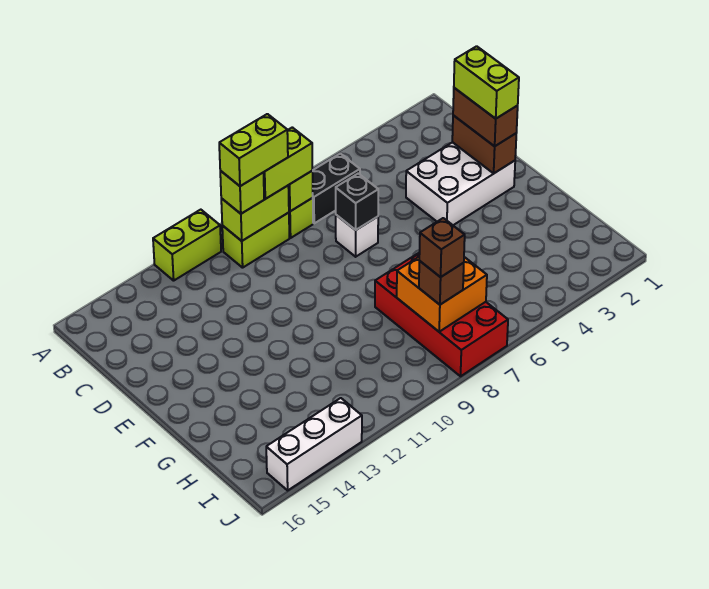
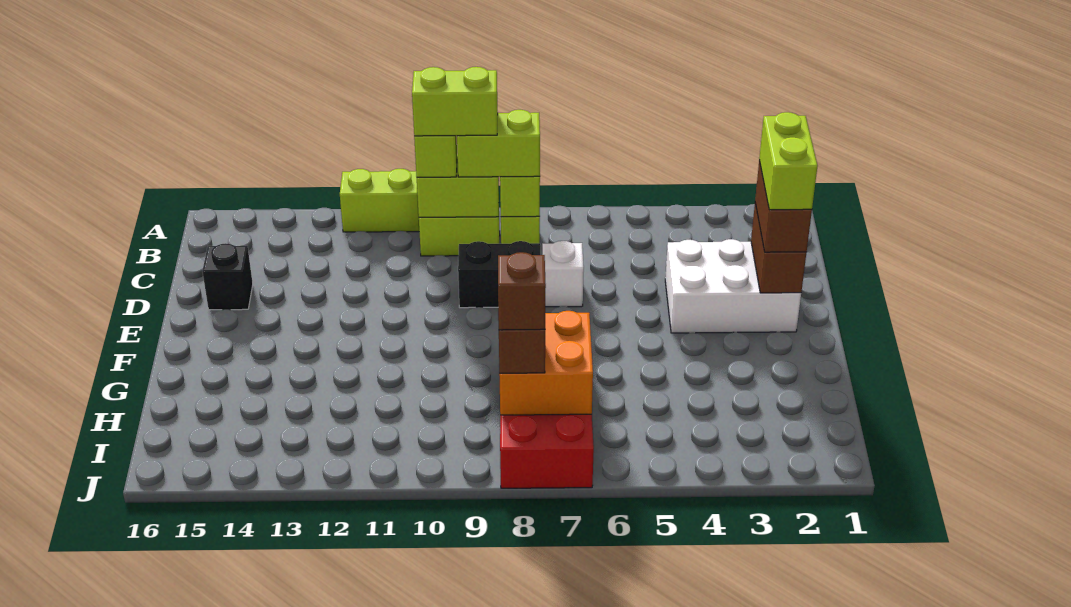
black 1x2 brick [312,154,360,223] -> black 1x2 brick moved to [458,241,541,308]
black 1x1 brick [336,174,378,230] -> black 1x1 brick moved to [202,243,253,310]
white 1x3 brick [266,398,362,490] -> none

